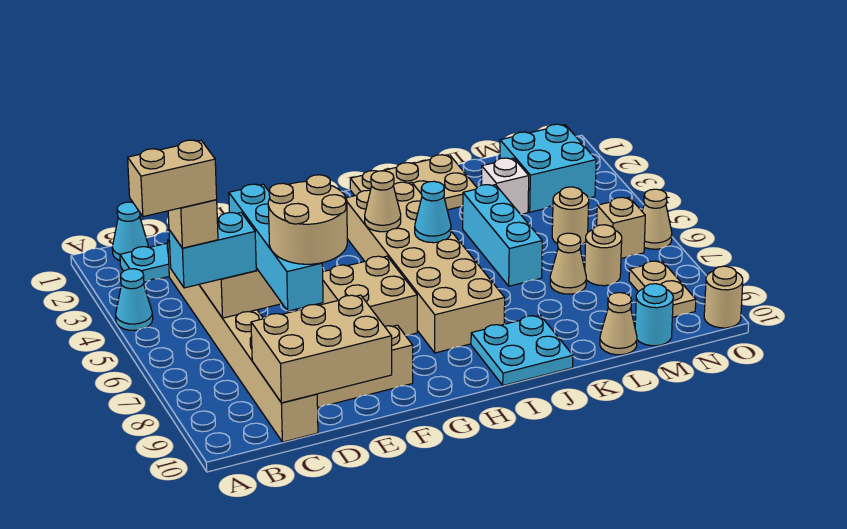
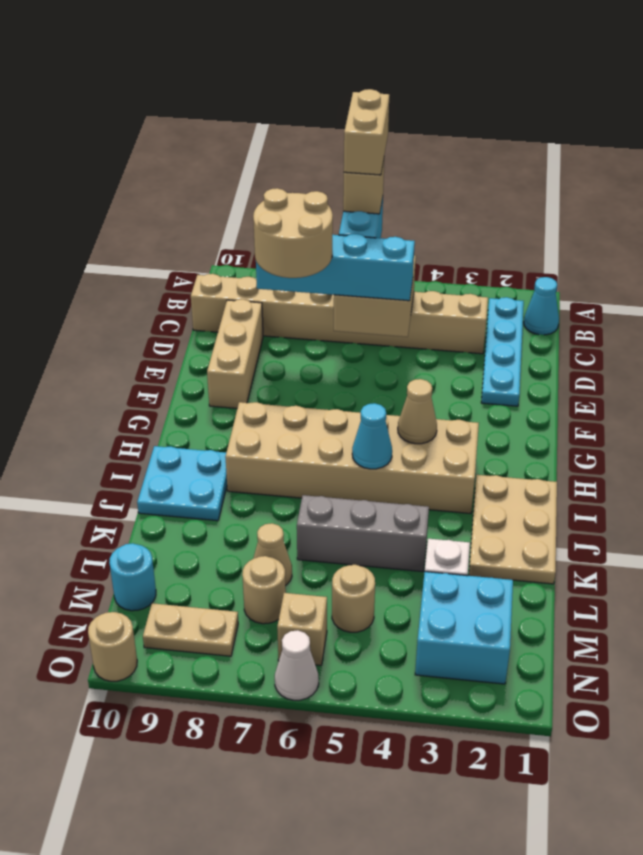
cyan 1x1 cone [116,269,153,330] -> none
tan 2x3 brick [251,295,392,403] -> none
tan 2x2 brick [318,256,417,335] -> none
cyan 1x3 brick [463,185,542,286] -> grey 1x3 brick [297,495,429,572]
tan 1x1 cone [600,293,637,355] -> none
tan 1x1 cone [642,189,672,249] -> white 1x1 cone [275,630,319,700]

